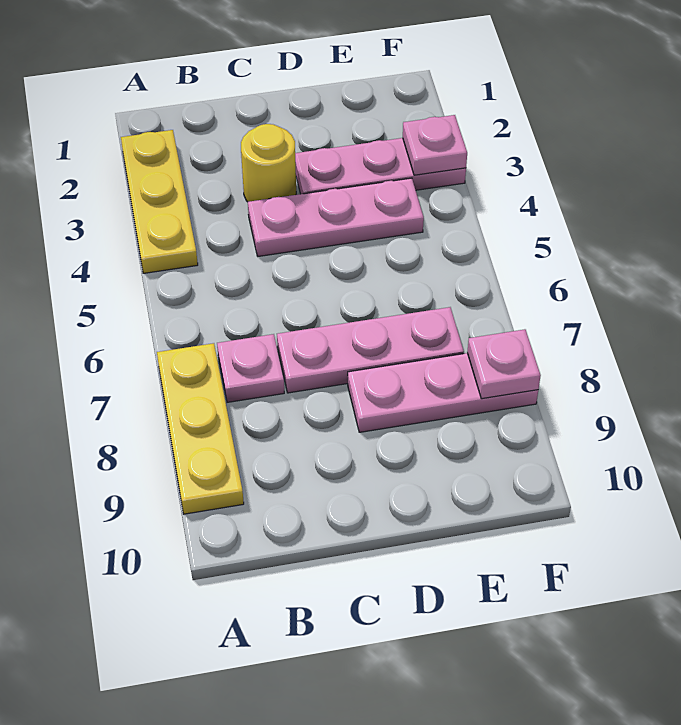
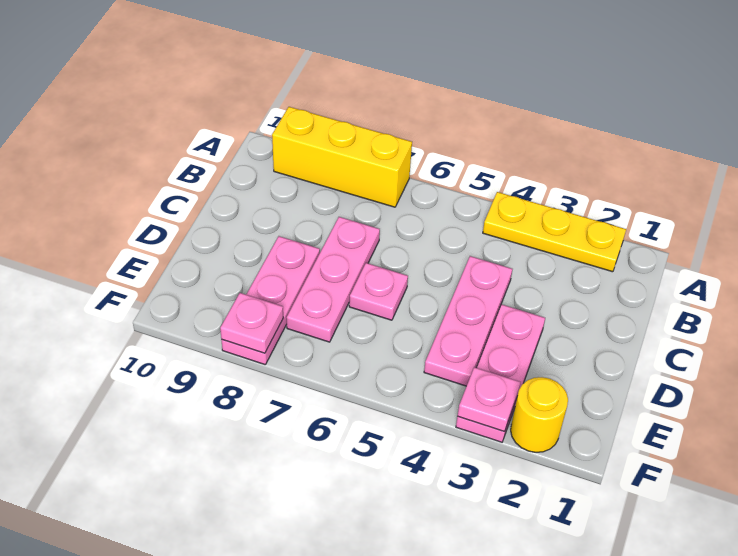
yellow 1x3 plate [157,343,244,514] -> yellow 1x3 brick [272,107,412,207]
pink 1x1 plate [217,334,284,402] -> pink 1x1 plate moved to [349,263,408,320]
yellow 1x1 round brick [241,124,296,202] -> yellow 1x1 round brick moved to [511,377,568,452]

